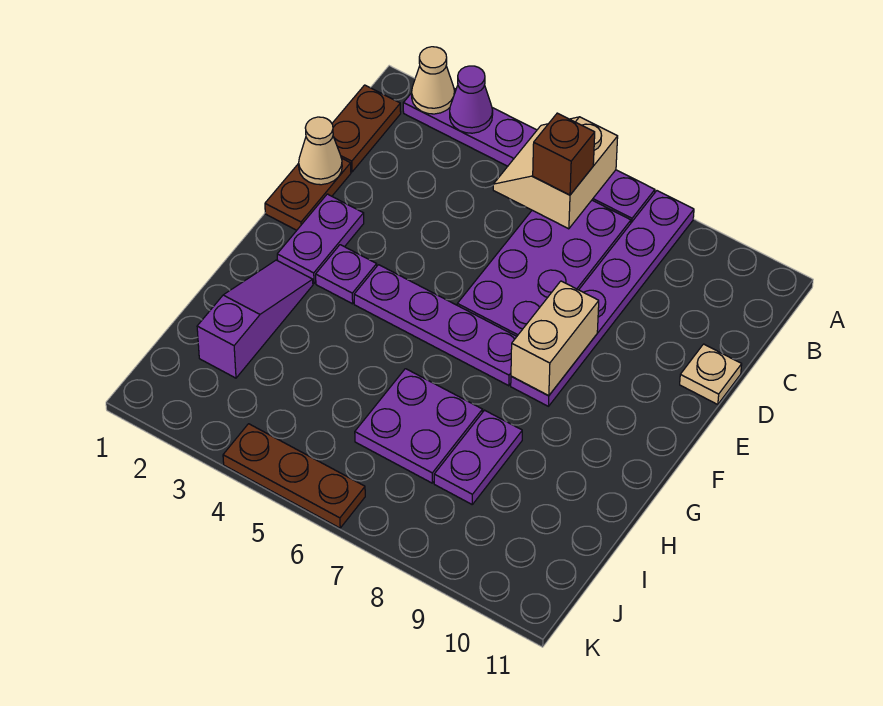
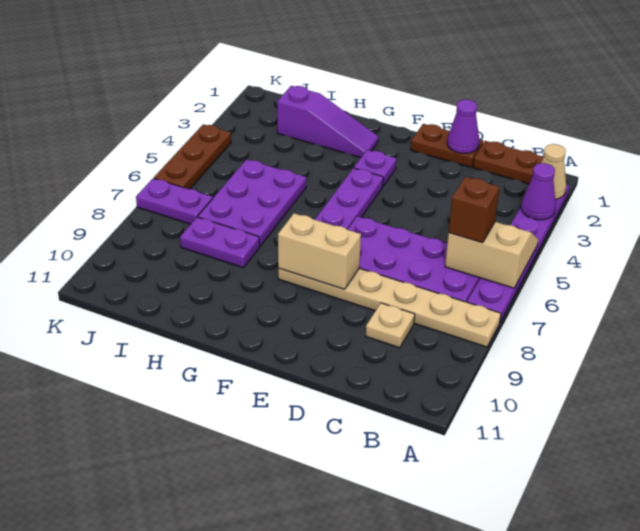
purple 1x6 plate [511,191,694,406] -> tan 1x6 plate [278,268,501,347]
tan 1x1 cone [299,117,342,185] -> purple 1x1 cone [447,100,479,153]
tan 1x1 plate [680,344,742,405] -> tan 1x1 plate moved to [366,303,415,348]
purple 1x2 plate [277,194,364,283] -> purple 1x2 plate moved to [136,178,213,224]
purple 2x2 plate [355,369,483,483] -> purple 2x3 plate [198,159,306,246]

